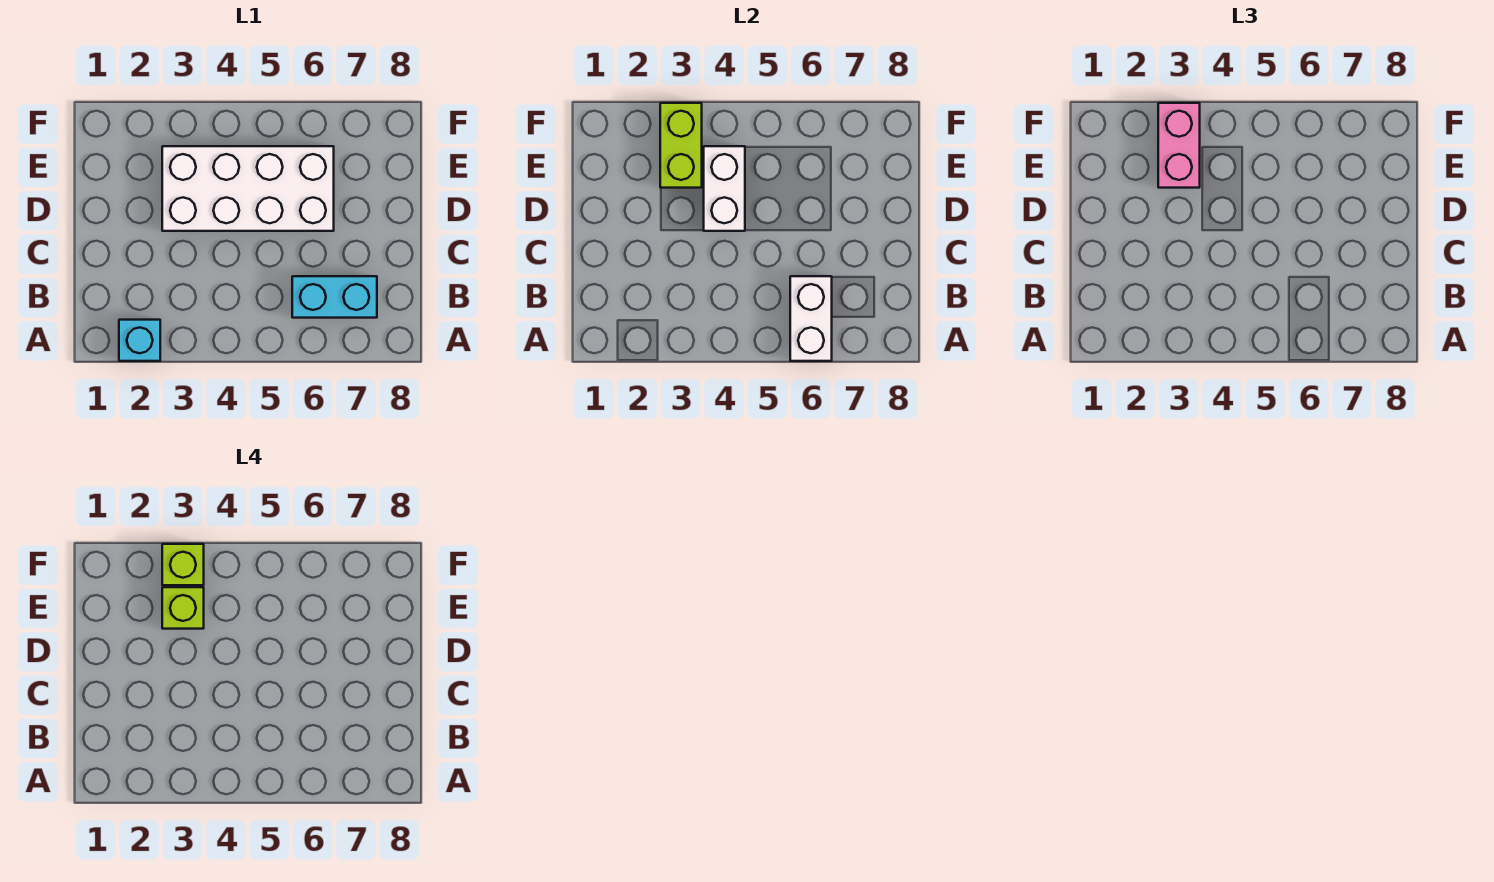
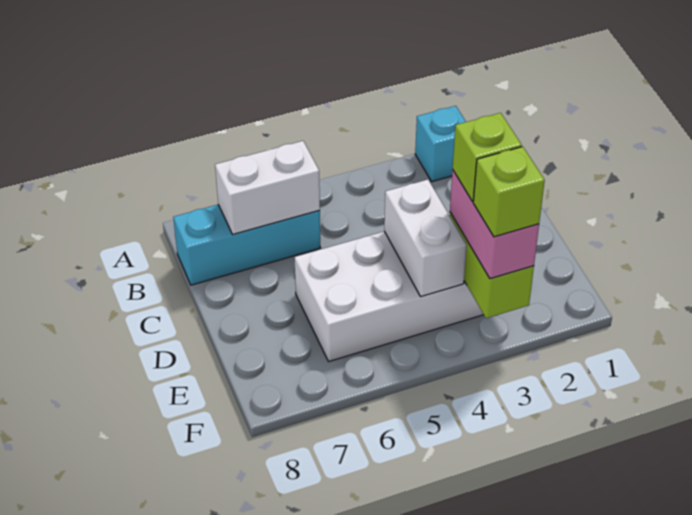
white 1x2 brick [790,276,832,361] -> white 1x2 brick turned to [215,141,320,234]
cyan 1x2 brick [292,276,377,318] -> cyan 1x3 brick [173,205,320,285]

